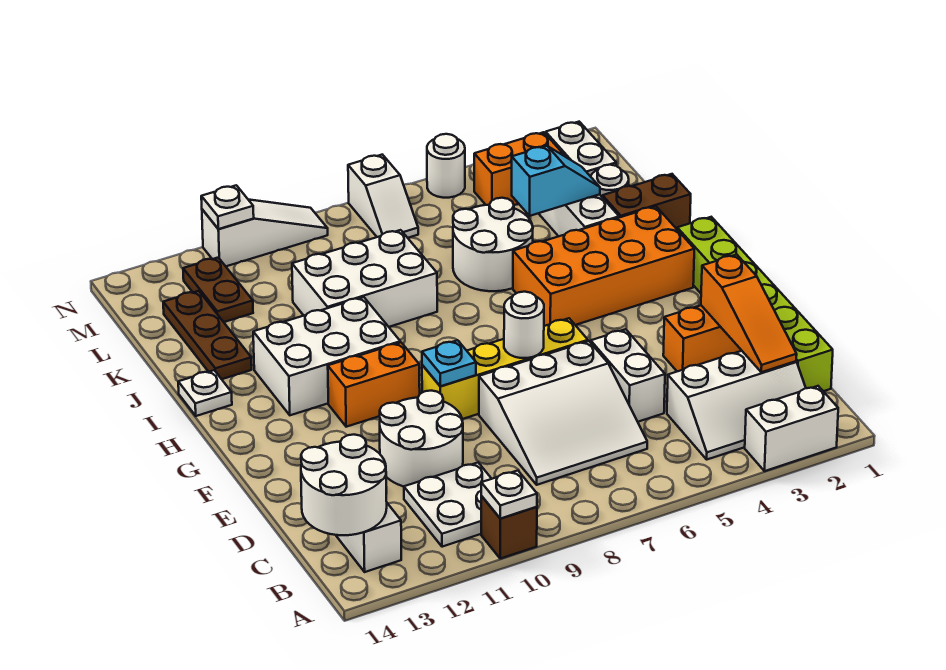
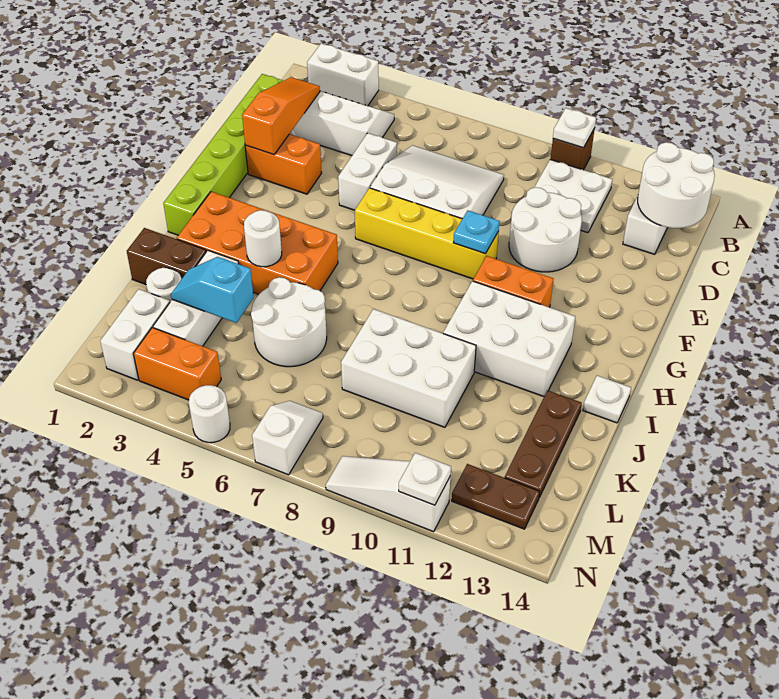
white 1x1 round brick [504,292,544,358] -> white 1x1 round brick moved to [244,210,282,267]
brown 1x2 plate [183,258,253,322] -> brown 1x2 plate turned to [452,464,540,529]

